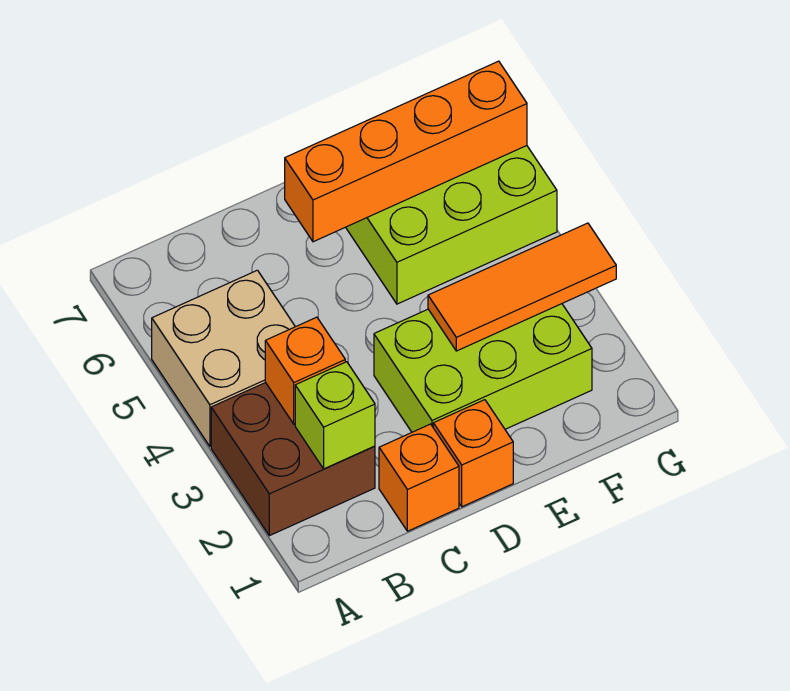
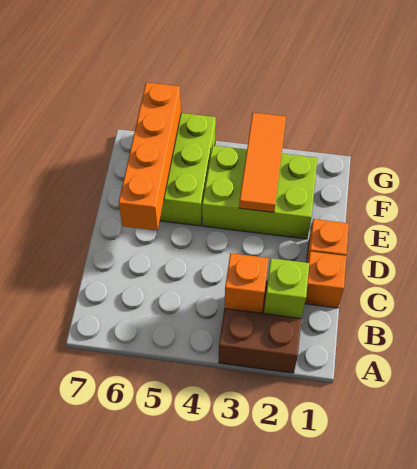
tan 2x2 brick [152,270,295,446] -> none
lime 2x3 brick [374,304,592,432] -> lime 2x3 brick turned to [202,146,317,239]

